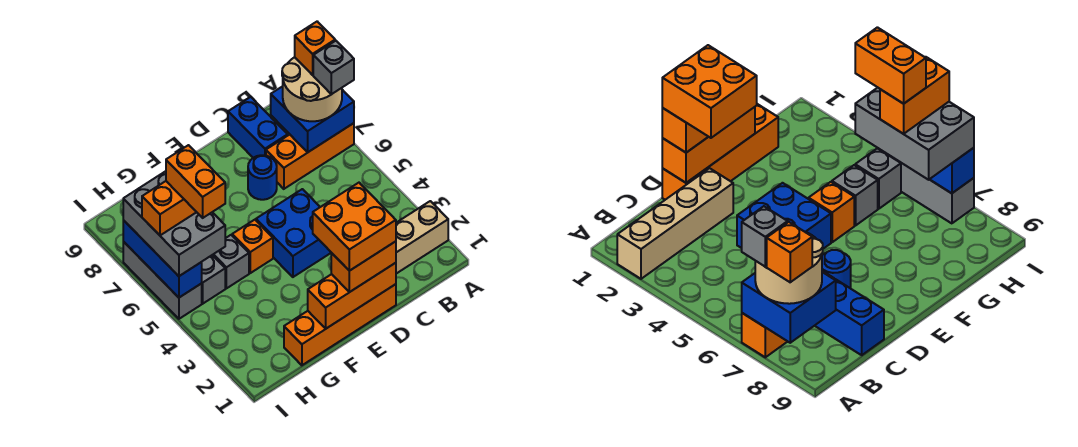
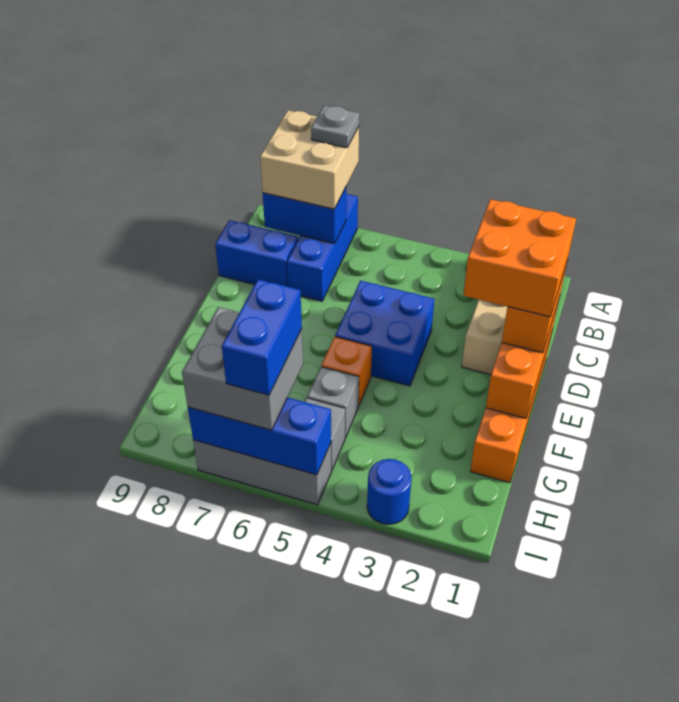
orange 1x3 brick [266,123,354,189] -> blue 1x3 brick [287,194,358,301]
blue 2x2 brick [271,86,354,152] -> blue 1x2 brick [263,188,346,243]
tan 2x2 round brick [282,57,342,121] -> tan 2x2 brick [260,110,359,209]
grey 1x1 brick [313,41,354,94] -> grey 1x1 plate [311,105,359,148]
orange 1x1 brick [295,22,335,75] -> none
blue 1x1 round brick [248,155,277,200] -> blue 1x1 round brick moved to [367,459,412,524]
grey 2x3 brick [123,171,225,276] -> grey 2x2 brick [182,307,303,430]
orange 1x2 brick [166,145,225,218] -> none
orange 1x2 brick [142,181,196,235] -> blue 1x2 brick [222,279,302,395]

